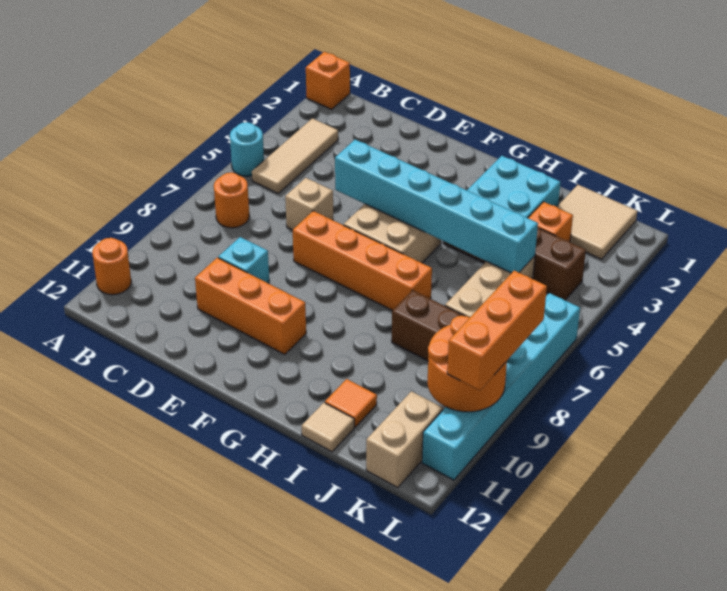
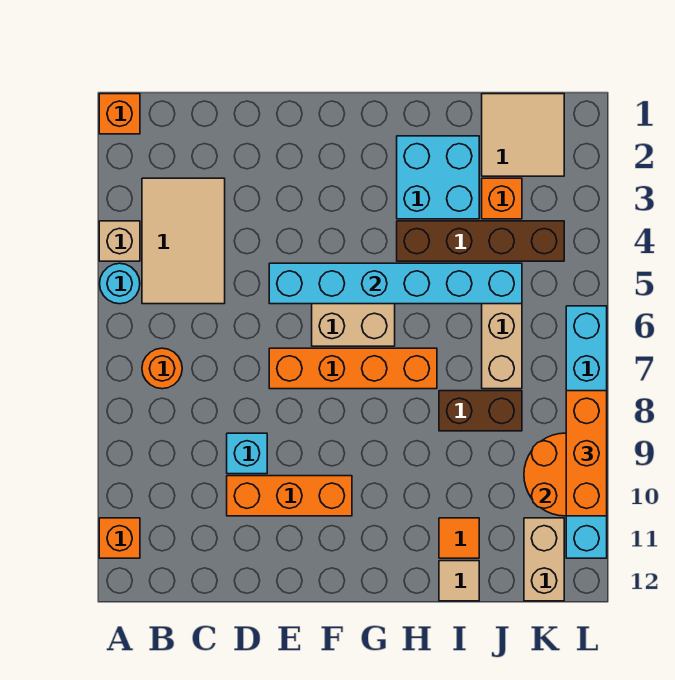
orange 1x1 round brick [92,238,131,295] -> orange 1x1 brick [99,518,140,558]
tan 1x3 tile [252,118,338,194] -> tan 2x3 tile [142,178,225,304]
tan 1x1 brick [285,178,333,230] -> tan 1x1 brick moved to [99,221,140,261]

